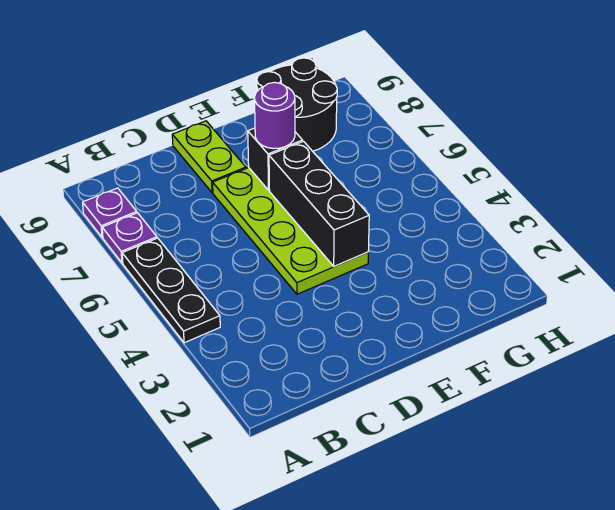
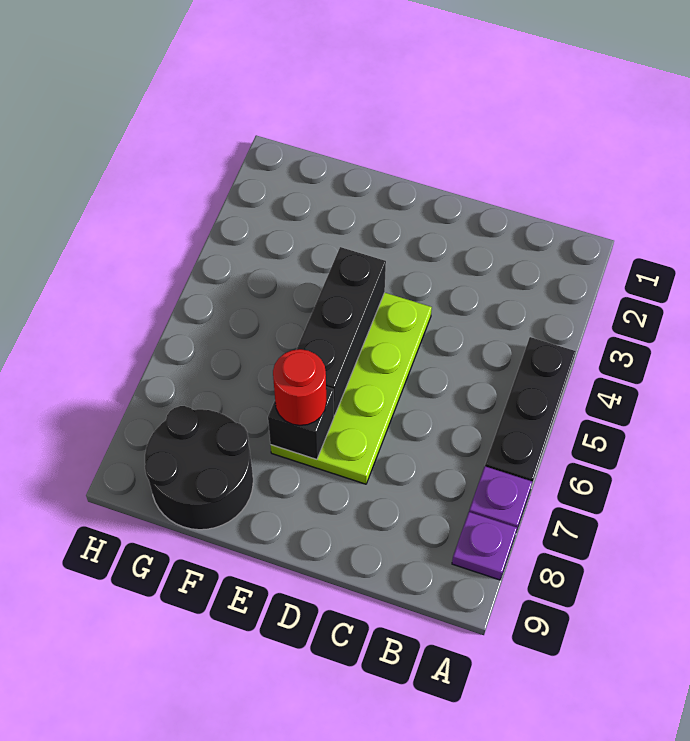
lime 1x2 plate [172,121,246,193] -> none
purple 1x1 round brick [255,82,295,149] -> red 1x1 round brick [273,349,326,425]

